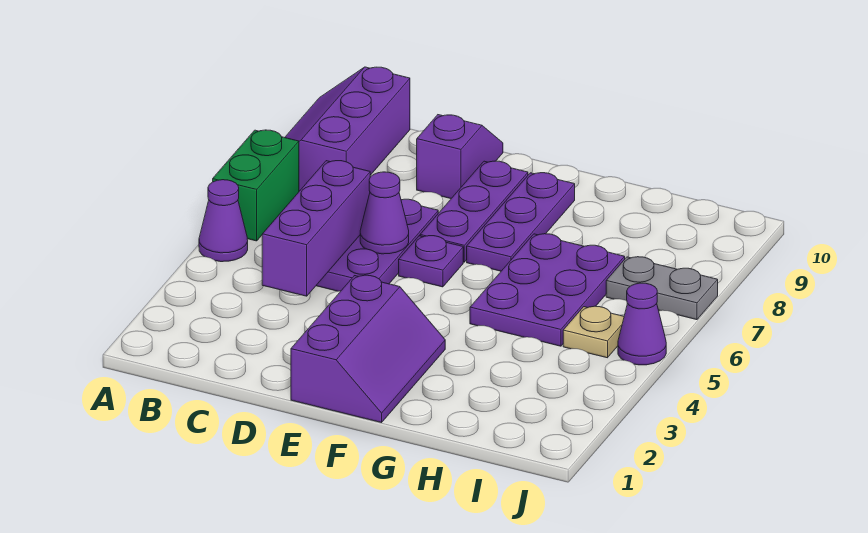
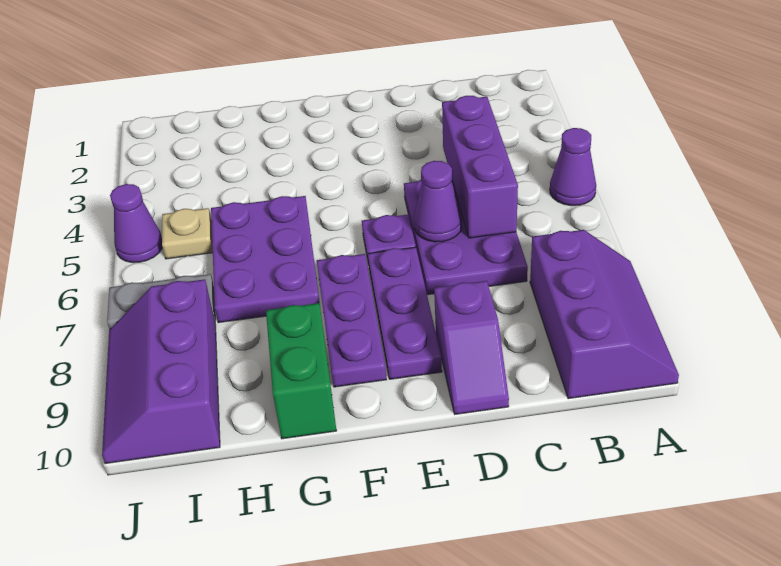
green 1x2 brick [213,130,299,241] -> green 1x2 brick moved to [266,303,337,439]
purple 2x3 slope [291,275,445,423] -> purple 2x3 slope moved to [102,279,220,464]

